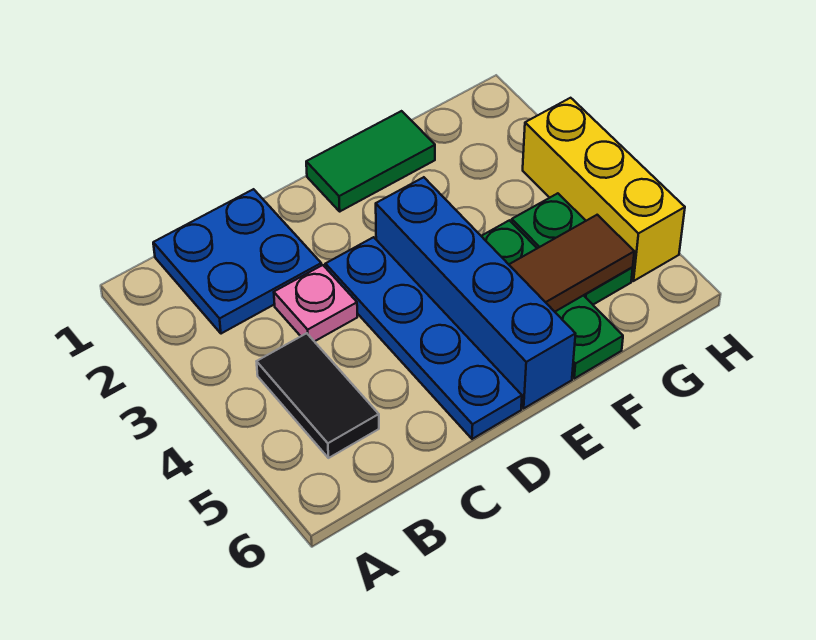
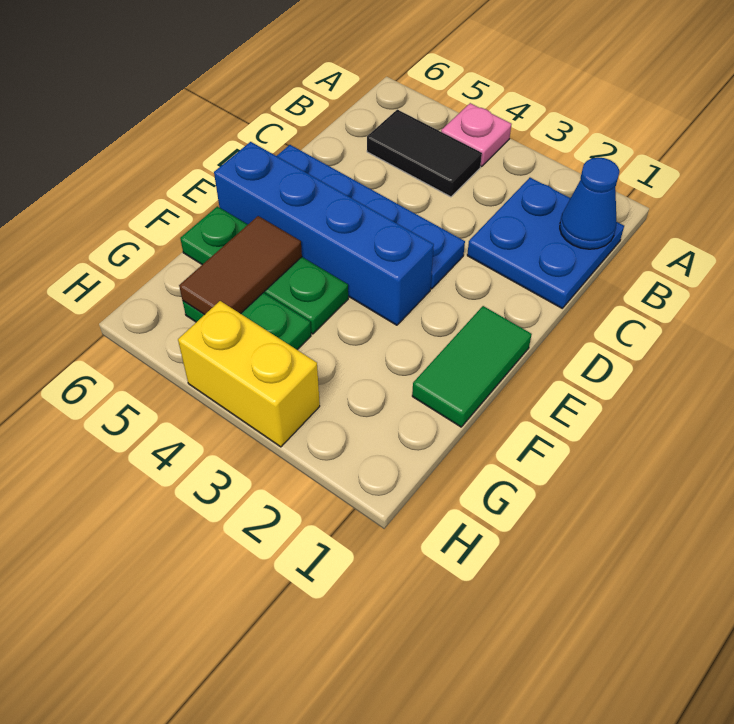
none -> blue 1x1 cone [560,158,619,249]
pink 1x1 plate [274,265,357,342] -> pink 1x1 plate moved to [441,103,512,166]
yellow 1x3 brick [523,98,685,281] -> yellow 1x2 brick [178,301,320,447]

